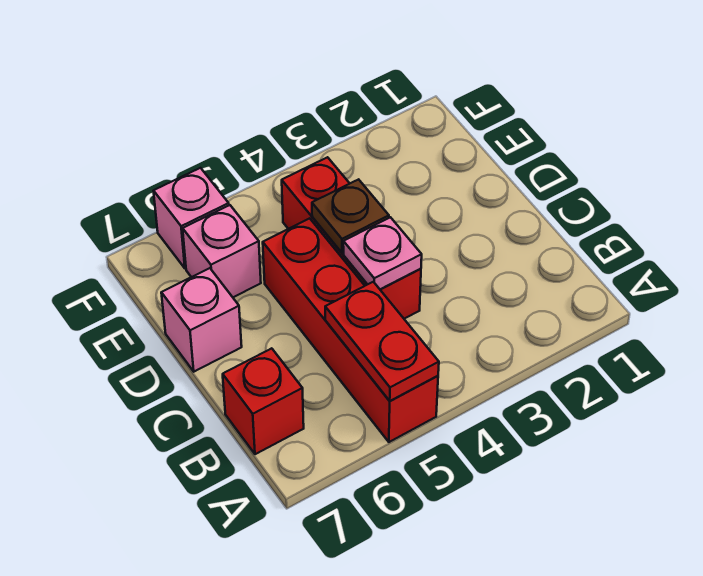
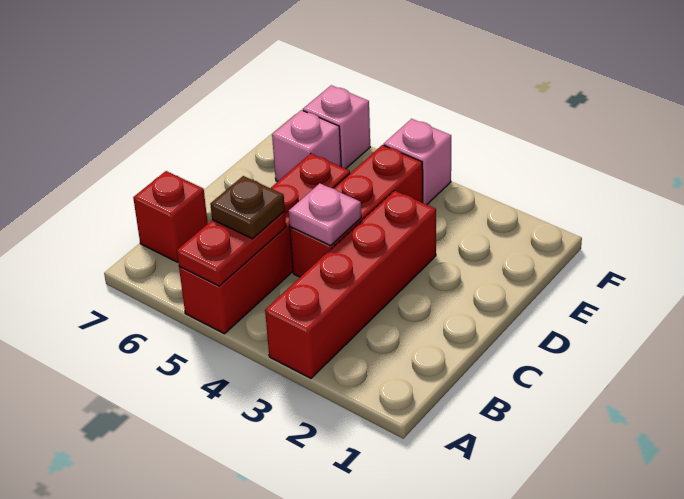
none -> red 1x4 brick [265,191,436,378]
brown 1x1 plate [312,179,389,253] -> brown 1x1 plate moved to [210,176,285,239]
pink 1x1 brick [161,268,242,372] -> pink 1x1 brick moved to [384,119,451,205]

